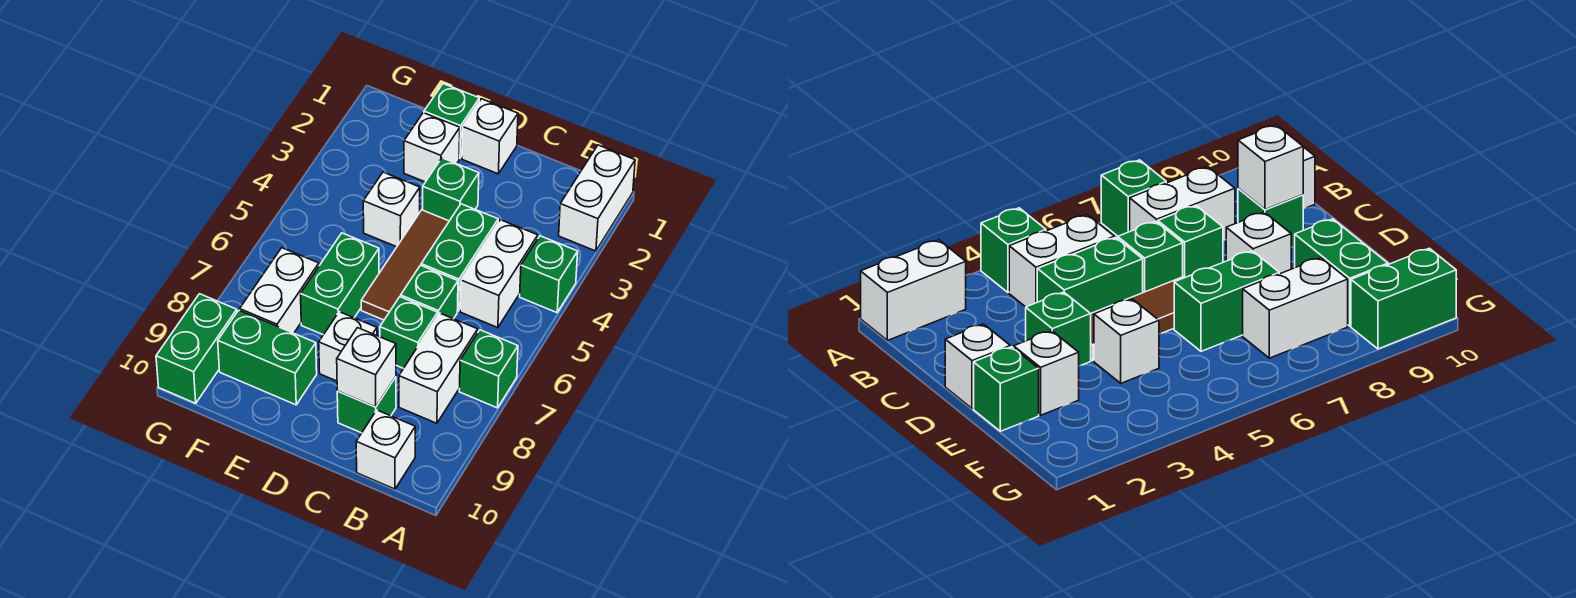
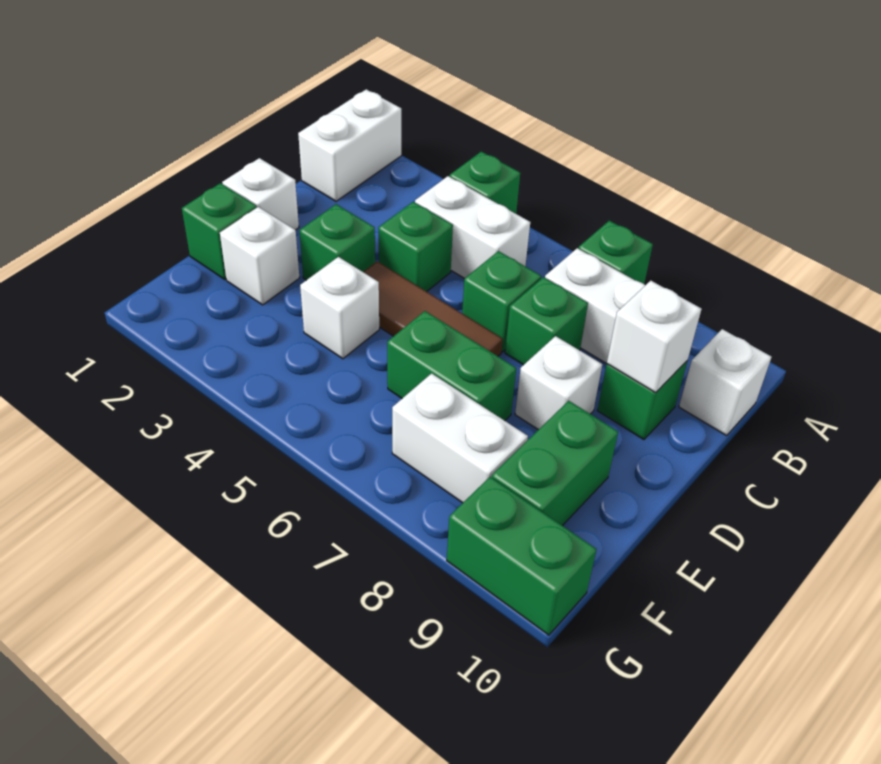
white 1x2 brick [559,145,635,251] -> white 1x2 brick turned to [298,89,401,201]
green 1x2 brick [421,204,498,311] -> green 1x1 brick [378,202,453,292]

